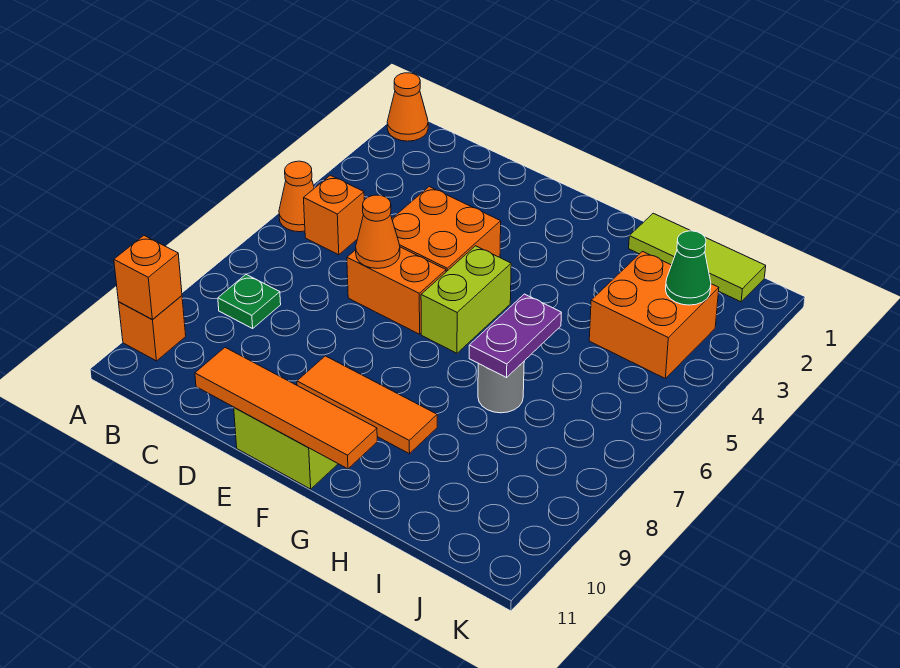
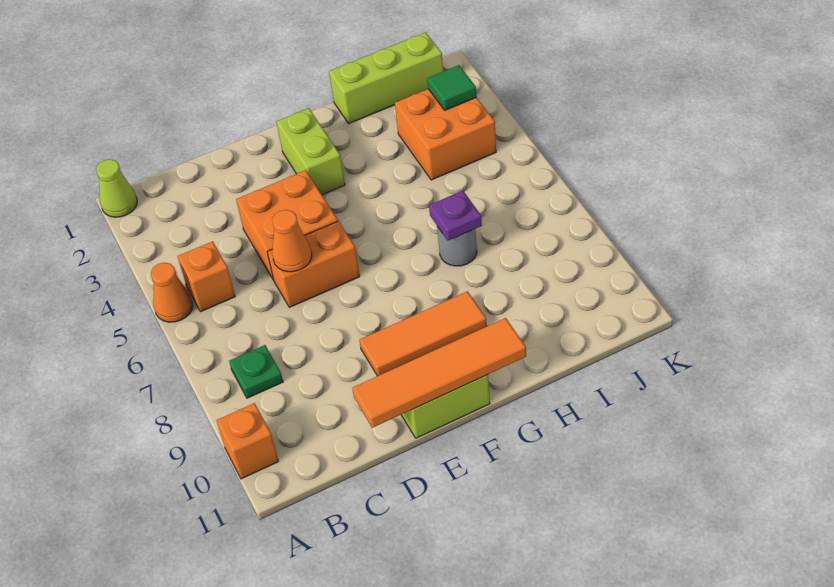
orange 1x1 cone [387,73,428,141] -> lime 1x1 cone [96,159,137,217]
orange 1x1 brick [114,236,182,319] -> none
lime 1x2 brick [421,246,511,353] -> lime 1x2 brick moved to [276,108,345,195]
lime 1x3 tile [629,213,766,302] -> lime 1x3 brick [329,33,443,123]
purple 1x2 plate [469,294,561,378] -> purple 1x1 plate [429,191,482,240]
green 1x1 cone [666,231,711,305] -> green 1x1 tile [427,65,477,110]

